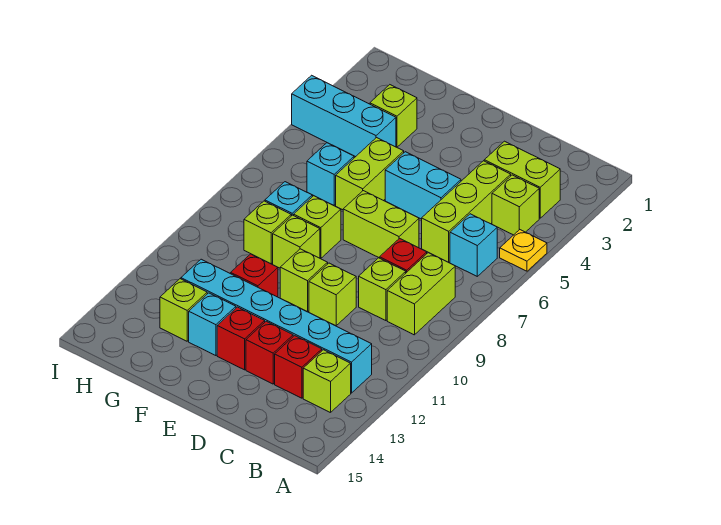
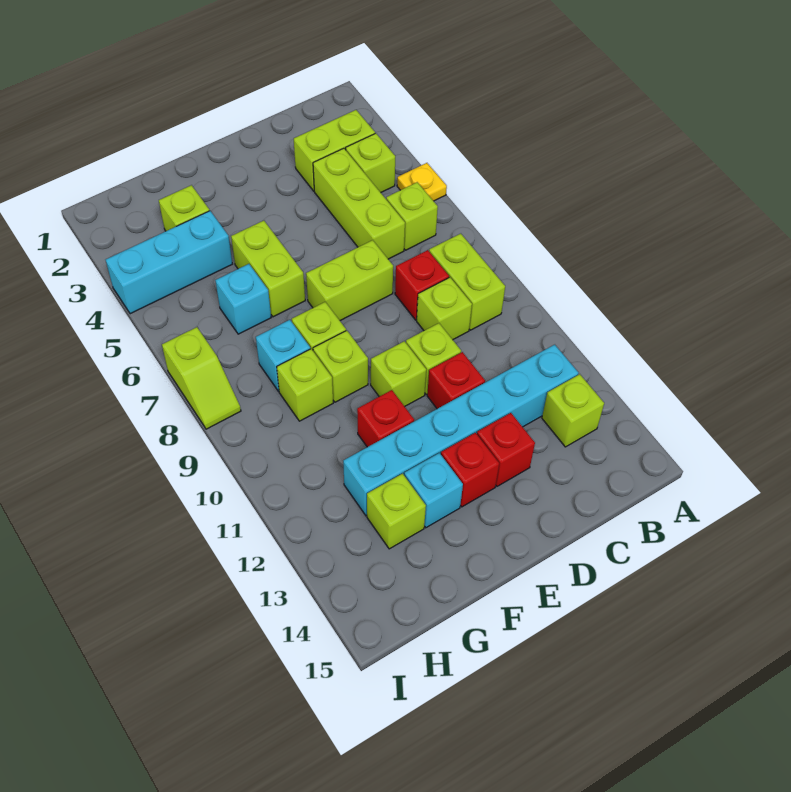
cyan 1x1 brick [450,214,497,276] -> lime 1x1 brick [386,182,438,250]
red 1x1 brick [275,336,322,398] -> red 1x1 brick moved to [427,352,485,409]
cyan 1x2 brick [385,152,461,219] -> none
none -> lime 1x2 slope [162,327,241,429]

